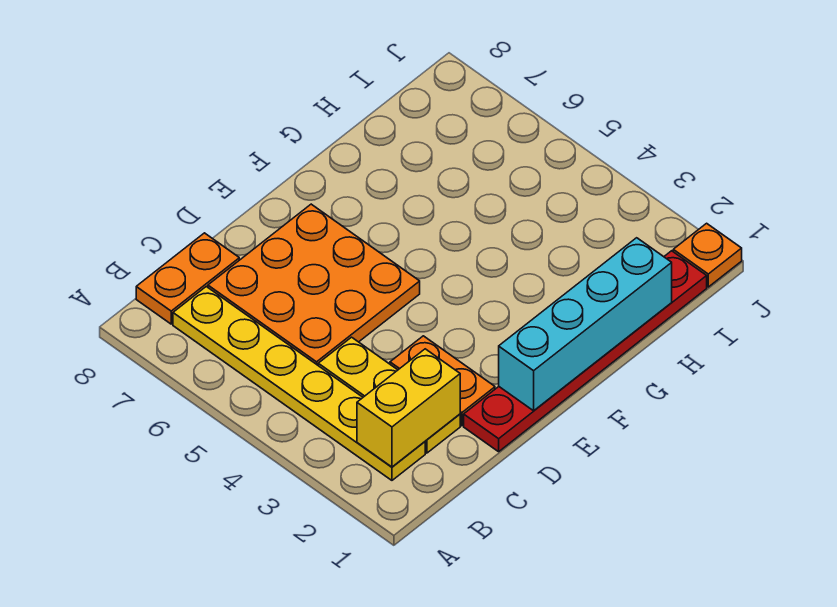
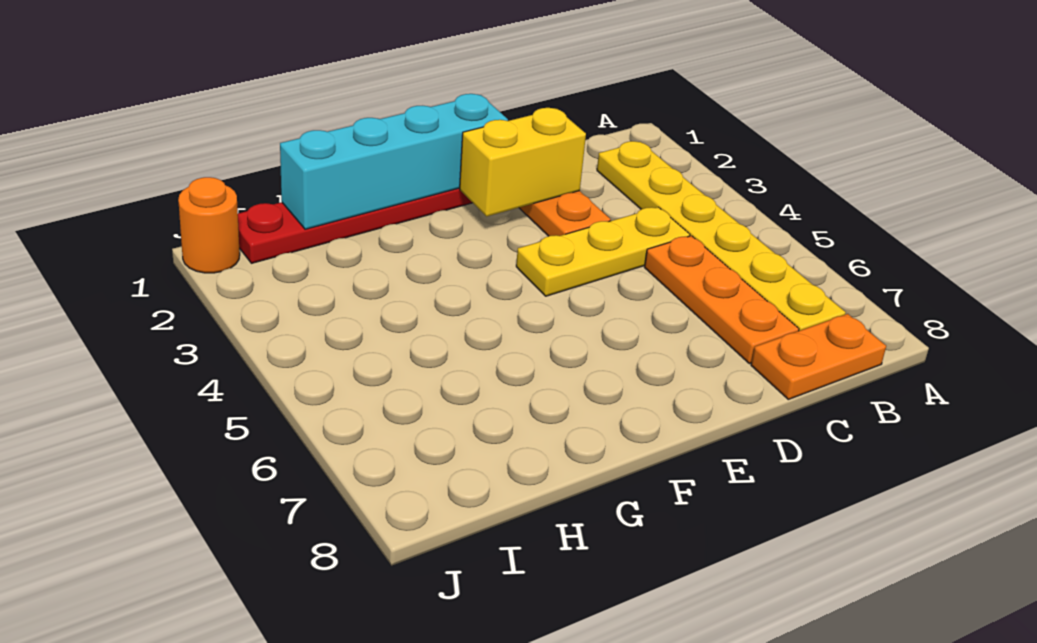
yellow 1x2 brick [357,349,460,467] -> yellow 1x2 brick moved to [460,108,586,216]
yellow 1x3 plate [318,337,460,453] -> yellow 1x3 plate turned to [516,207,690,296]
orange 3x3 plate [208,204,420,365] -> orange 1x3 plate [645,236,799,364]
orange 1x1 plate [673,223,742,287] -> orange 1x1 round brick [178,177,240,273]

